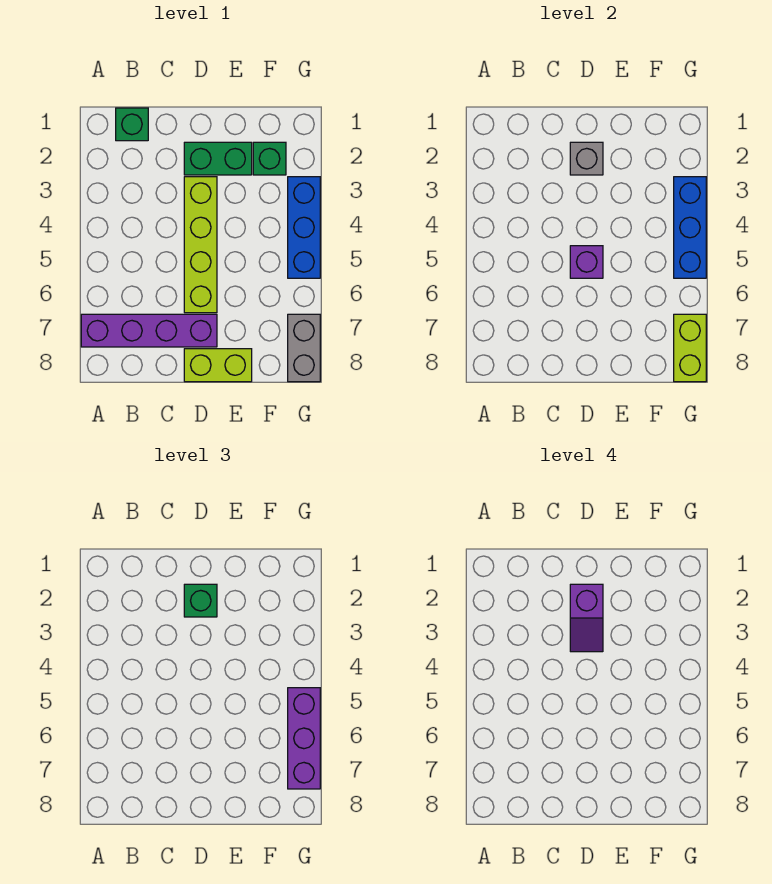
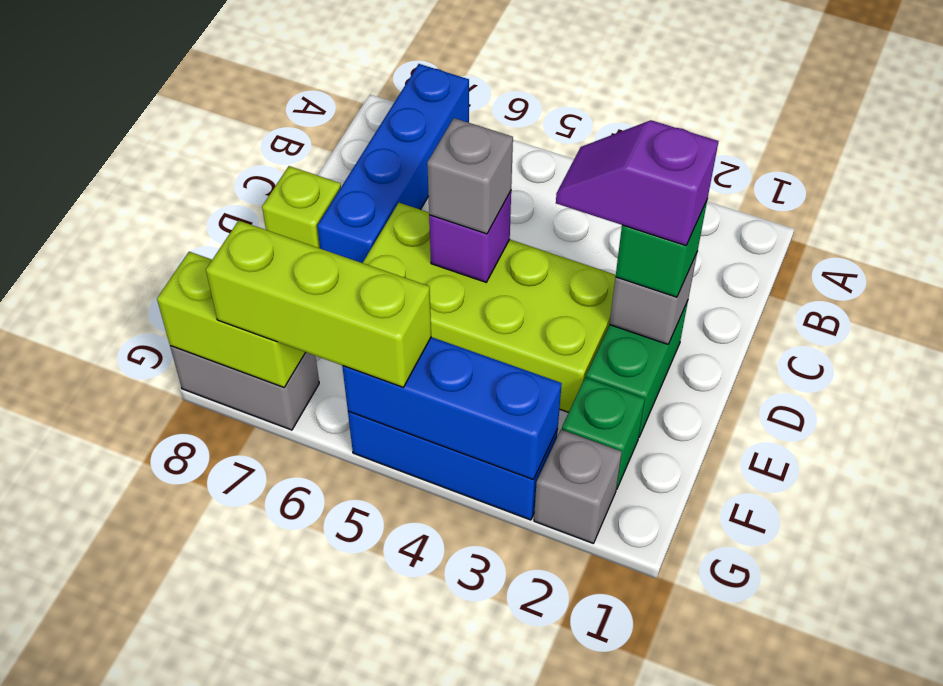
purple 1x4 brick [81,314,217,347] -> blue 1x4 brick [317,64,469,263]
green 1x1 brick [116,108,148,141] -> none
lime 1x4 brick [184,177,217,313] -> lime 2x4 brick [363,203,616,412]
none -> grey 1x1 brick [427,118,513,234]
lime 1x2 brick [184,349,252,382] -> lime 1x1 brick [262,166,341,248]
none -> grey 1x1 brick [534,430,622,543]
purple 1x3 brick [288,688,320,789] -> lime 1x3 brick [206,221,431,387]

